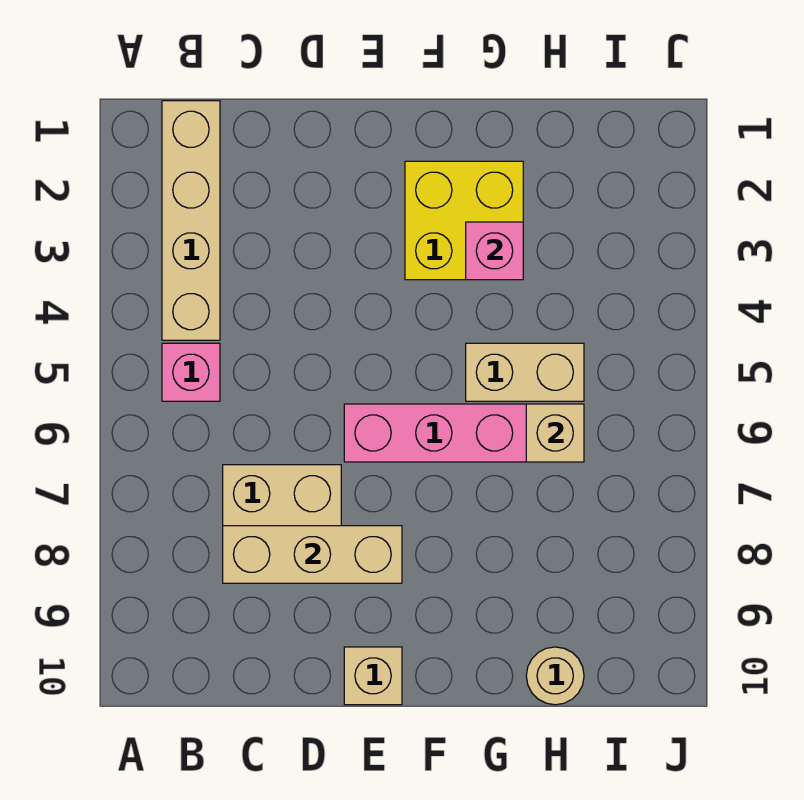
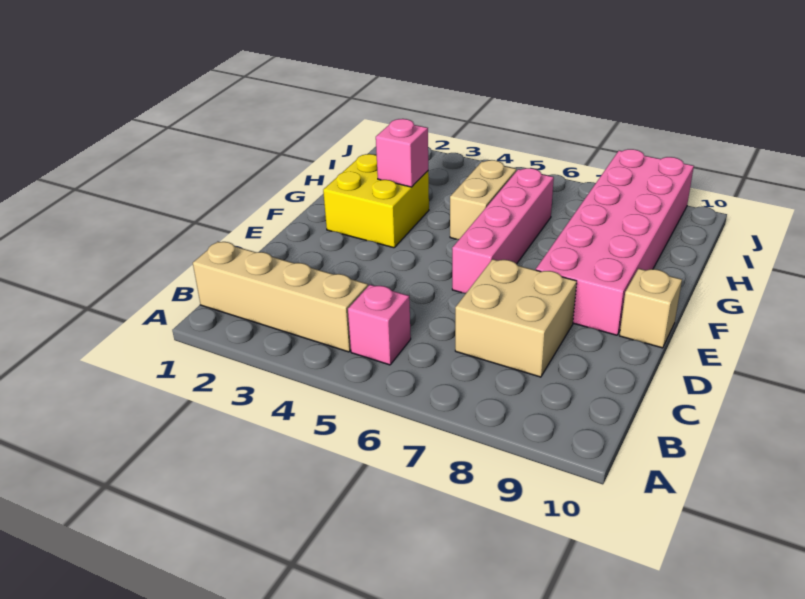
tan 1x3 brick [223,526,402,583] -> none
none -> pink 2x6 brick [536,149,694,335]
tan 1x1 brick [526,404,584,462] -> none
tan 1x1 round brick [526,647,584,705] -> none

